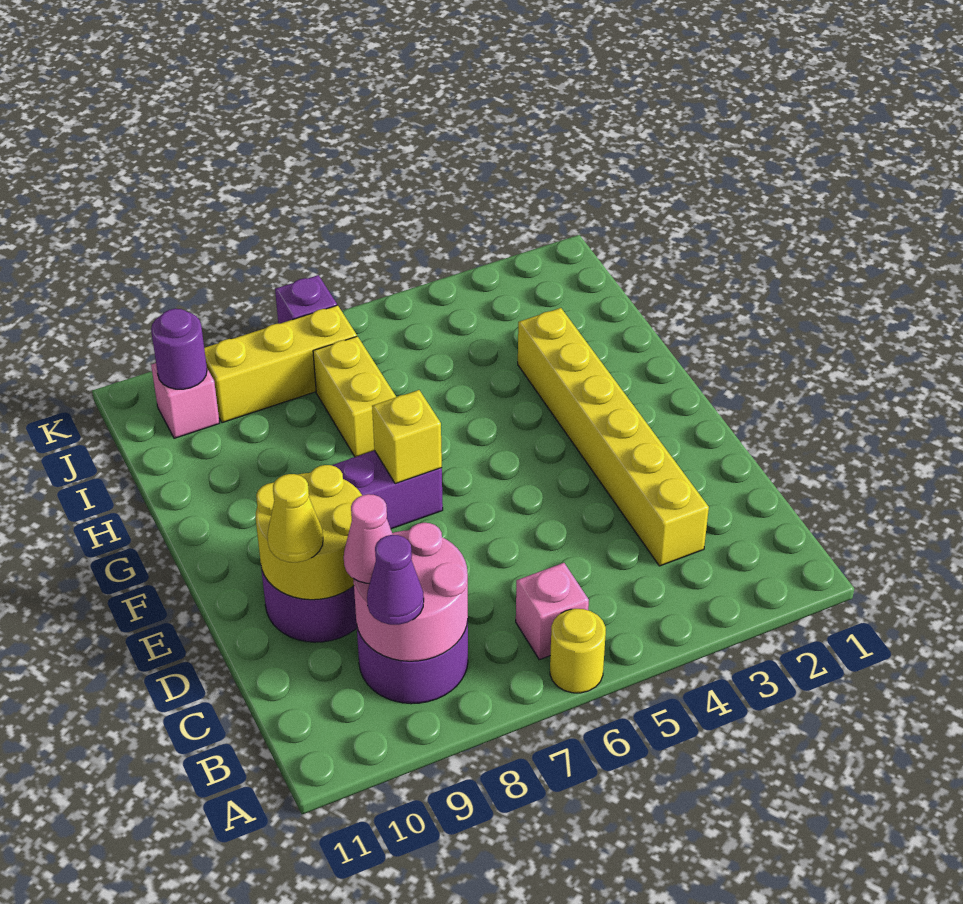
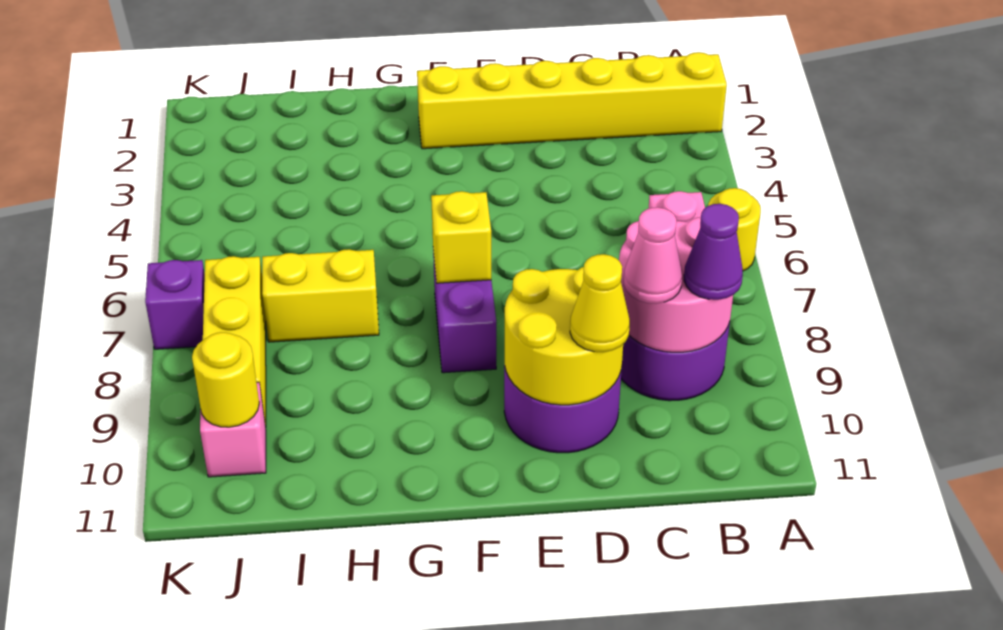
yellow 1x6 brick [518,308,709,566] -> yellow 1x6 brick moved to [417,52,727,149]
purple 1x1 round brick [151,309,207,389] -> yellow 1x1 round brick [192,332,259,427]

